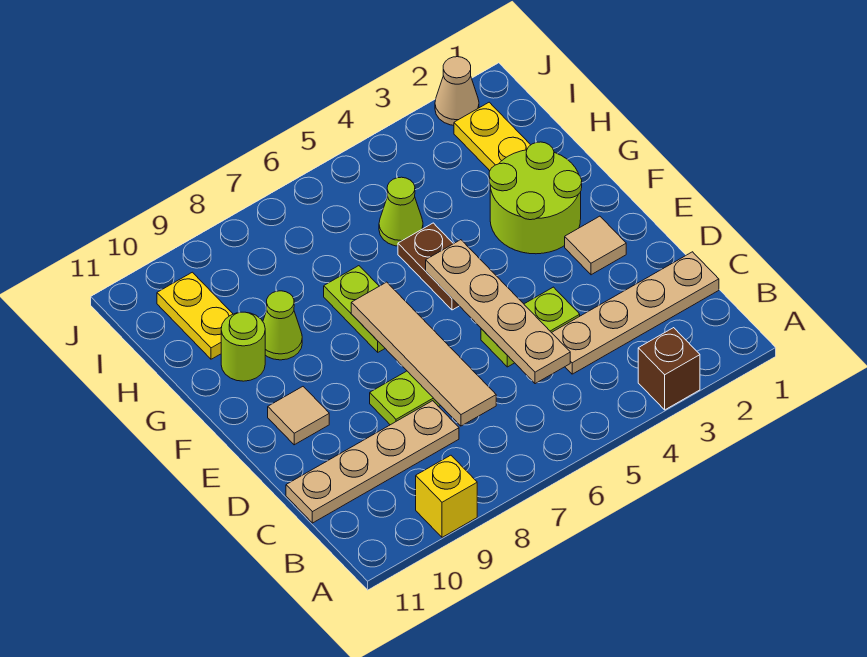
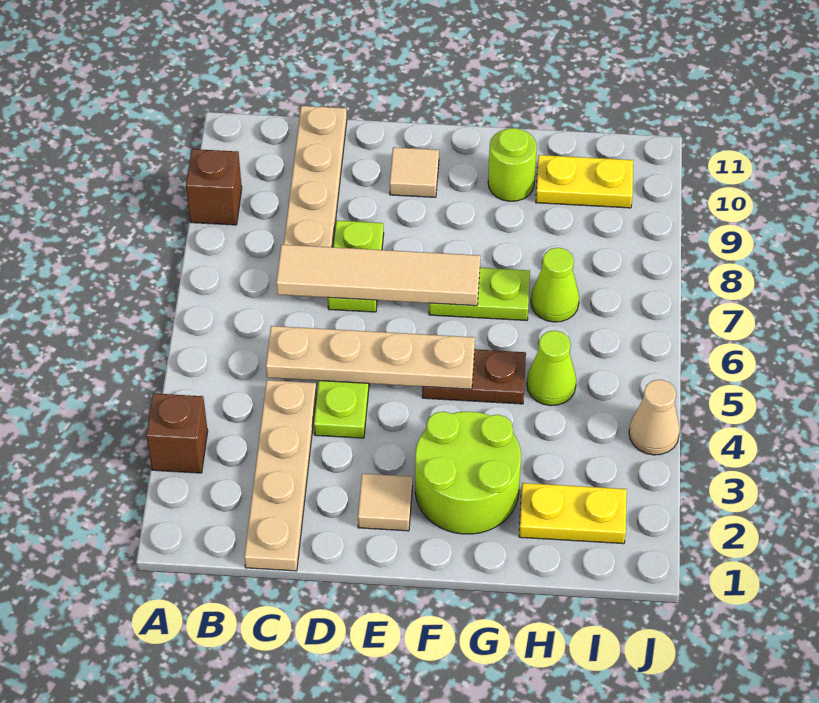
yellow 1x1 brick [416,455,477,537] -> brown 1x1 brick [186,149,242,225]
lime 1x1 cone [263,291,302,360] -> lime 1x1 cone moved to [531,248,579,322]
tan 1x1 cone [435,57,479,125] -> tan 1x1 cone moved to [629,380,680,455]

